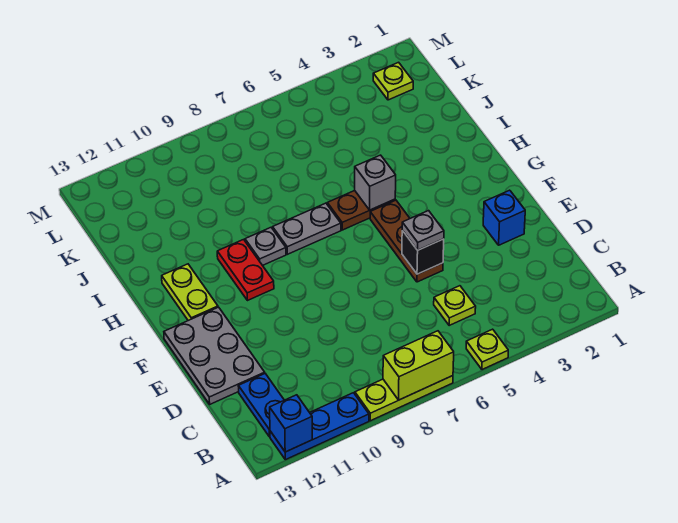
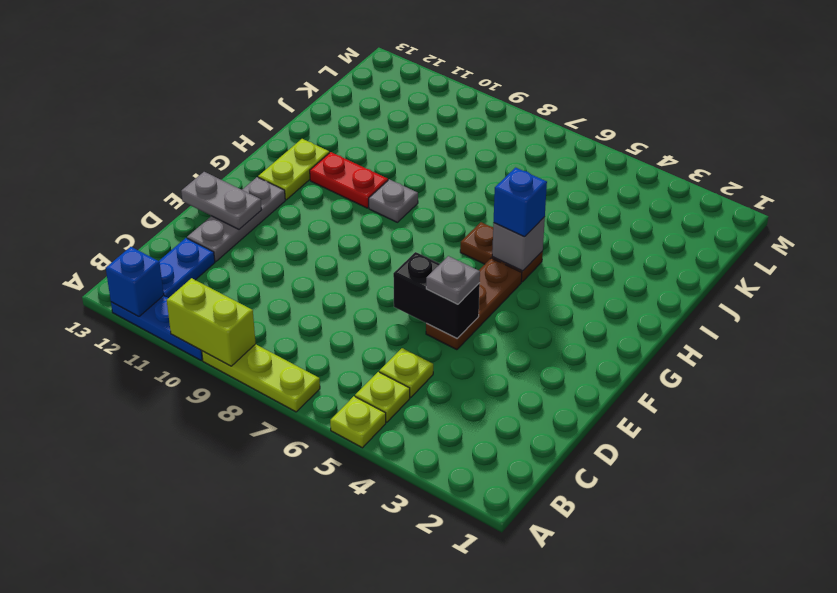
lime 1x2 brick [383,331,454,400] -> lime 1x2 brick moved to [167,278,256,366]
grey 2x3 plate [164,307,265,404] -> grey 1x3 plate [187,177,285,262]
blue 1x1 brick [483,190,525,245] -> blue 1x1 brick moved to [494,168,547,237]
black 1x1 brick [402,231,444,274] -> black 1x2 brick [393,252,480,338]
red 1x2 plate [217,240,274,301] -> red 1x2 plate turned to [310,152,388,208]
grey 1x2 plate [273,203,341,254] -> grey 1x2 plate moved to [181,172,261,229]
lime 1x1 plate [373,62,413,100] -> lime 1x1 plate moved to [355,372,410,422]

